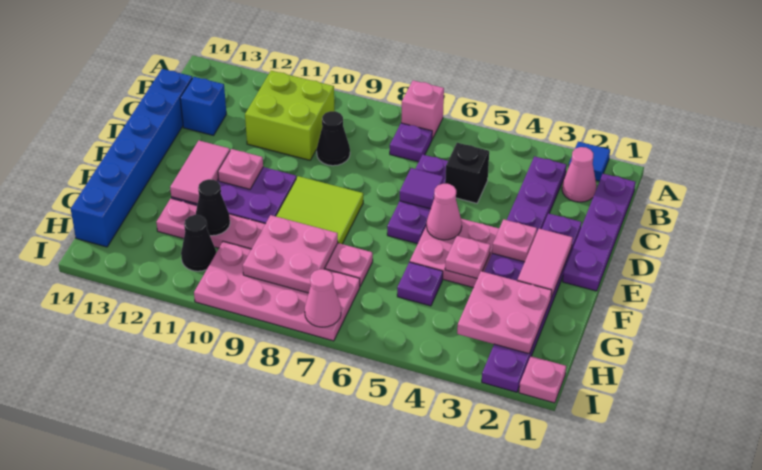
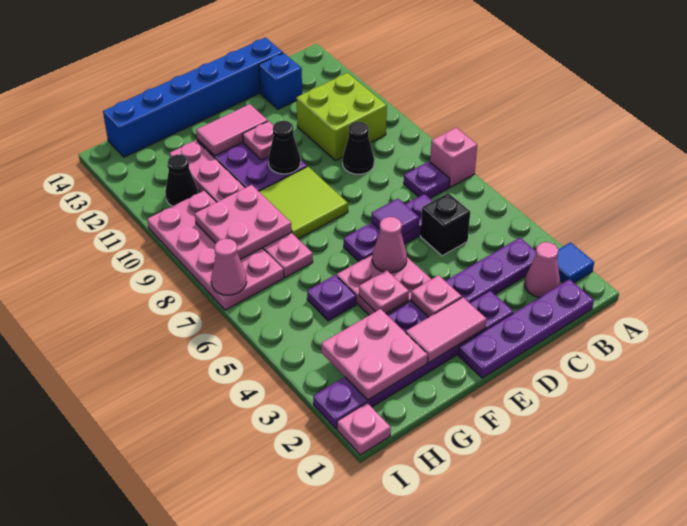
black 1x1 cone [195,179,230,236] -> black 1x1 cone moved to [268,121,301,174]

